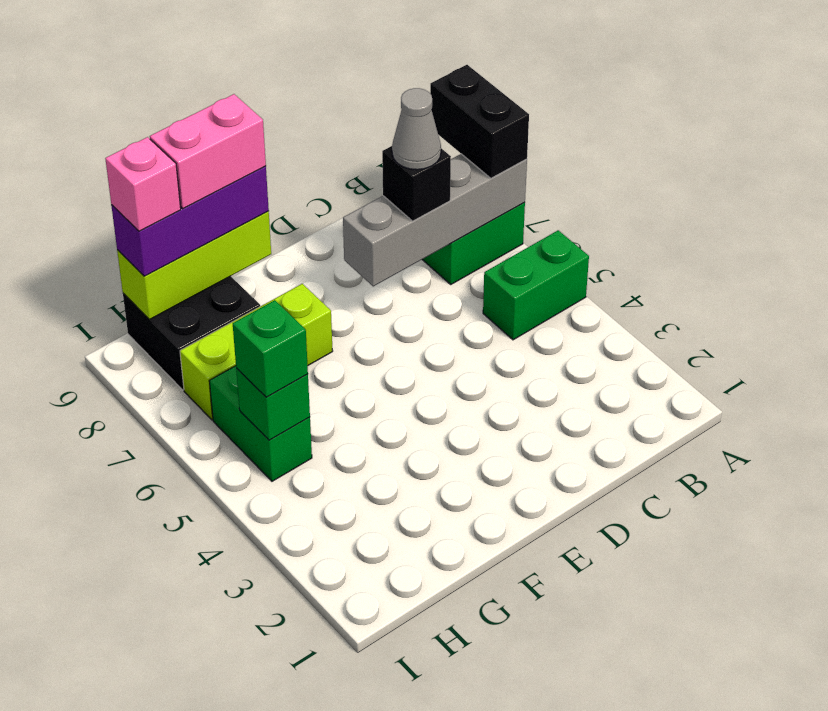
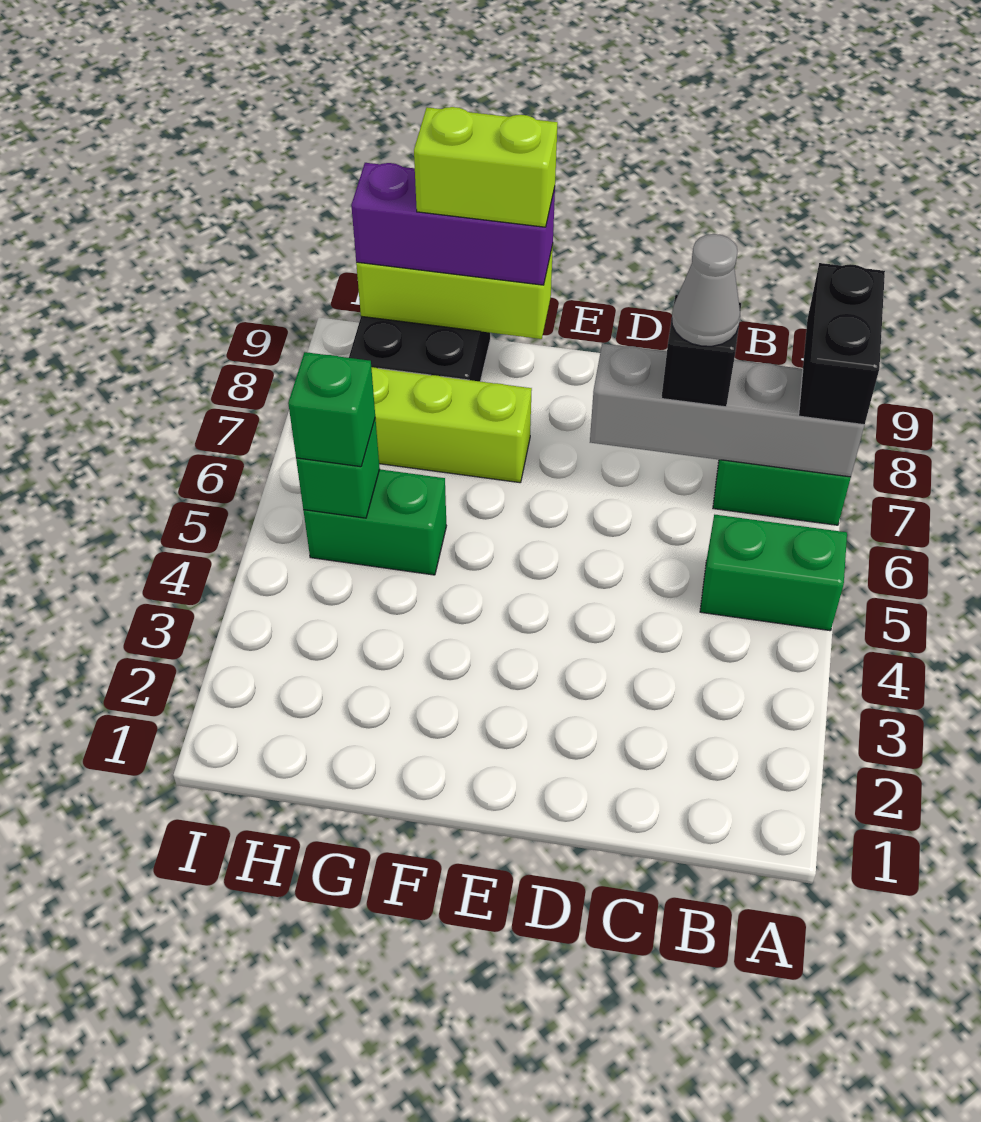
pink 1x2 brick [150,94,266,209] -> lime 1x2 brick [414,107,558,227]
green 1x2 brick [209,366,312,481] -> green 1x2 brick turned to [303,469,446,575]
pink 1x1 brick [105,137,181,231] -> none

